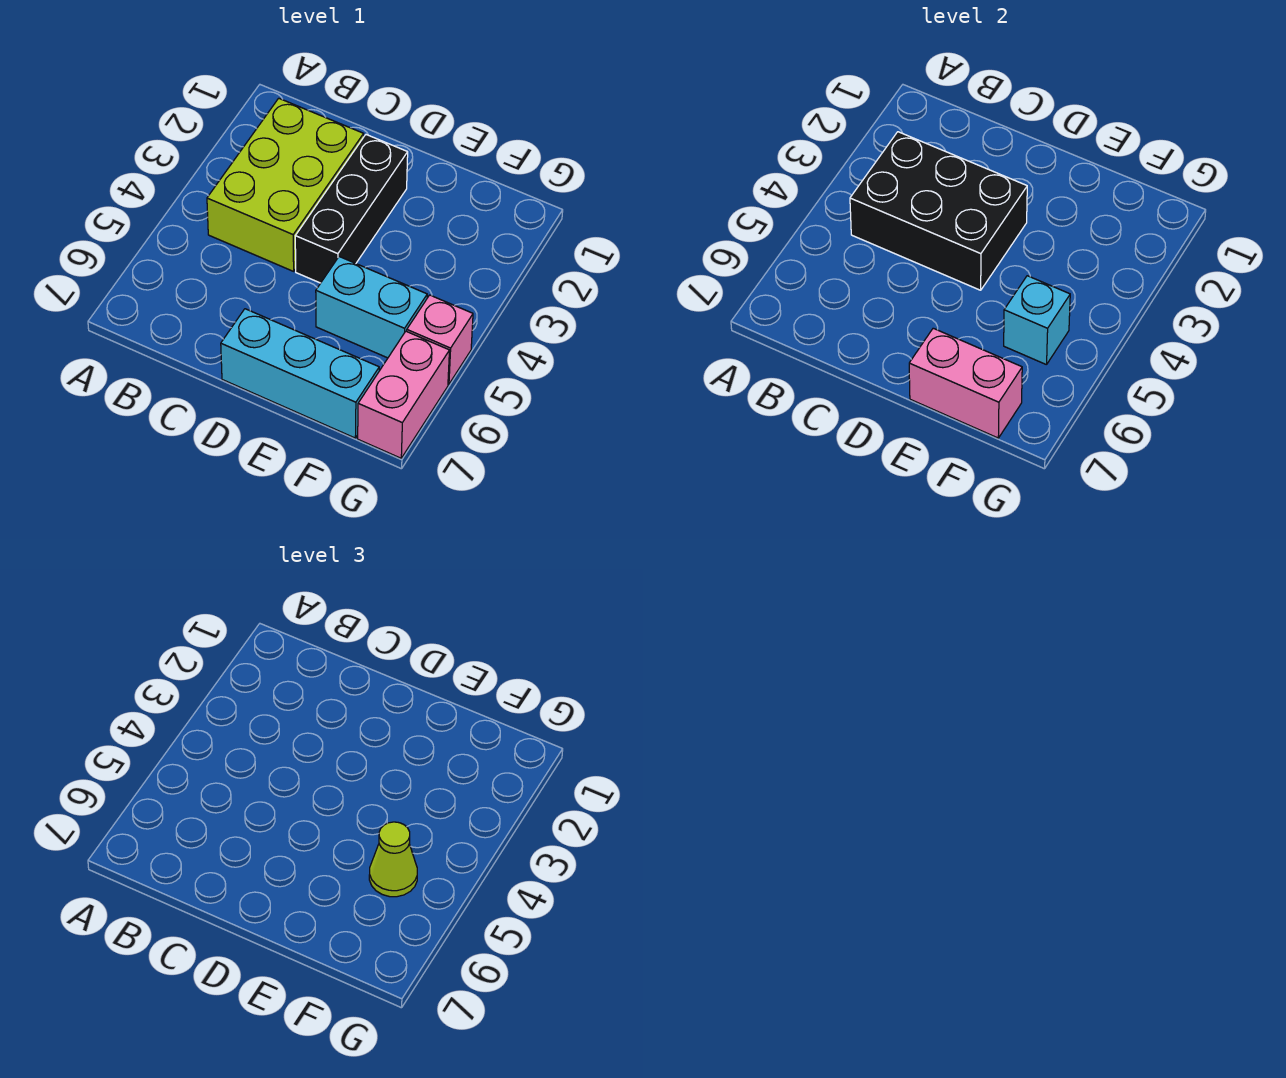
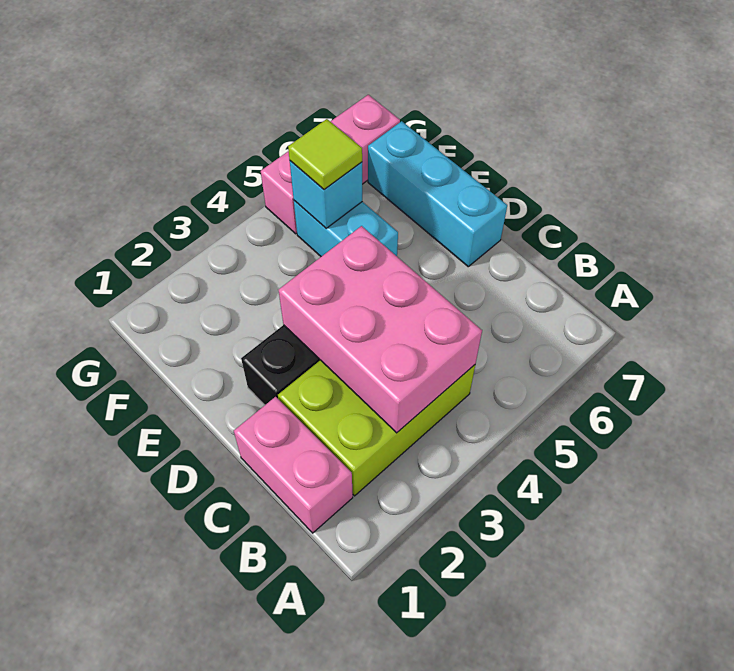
black 2x3 brick [850,132,1027,290] -> pink 2x3 brick [279,226,482,433]
pink 1x2 brick [909,328,1022,438] -> pink 1x2 brick moved to [234,397,353,533]
lime 1x1 cone [369,822,417,897] -> lime 1x1 tile [288,119,362,189]

